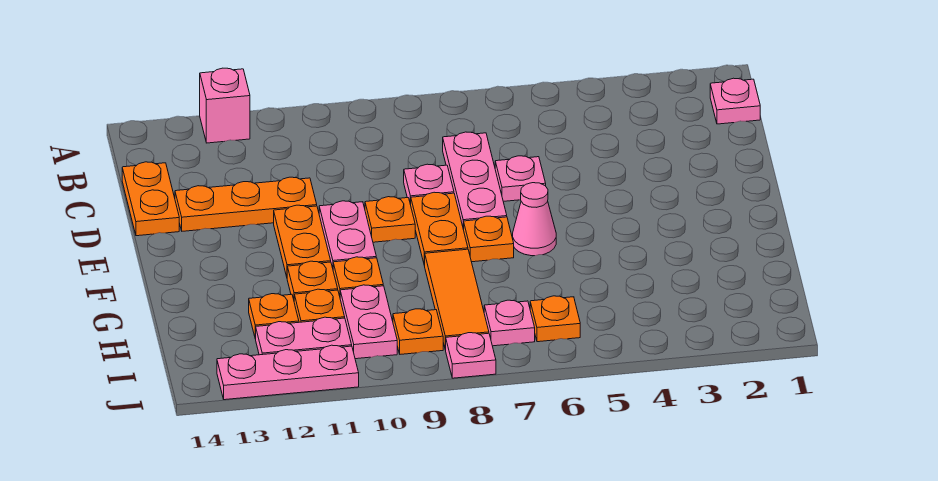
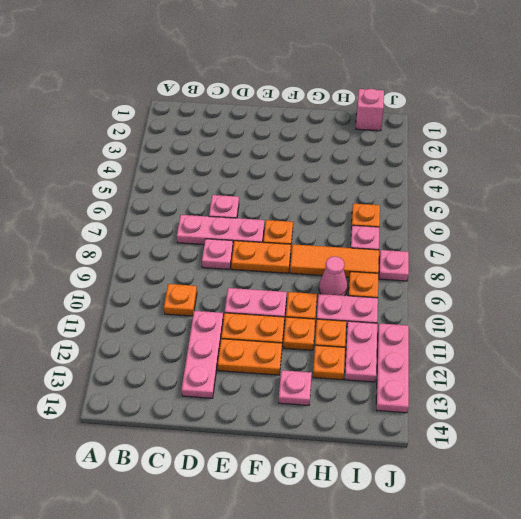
pink 1x1 brick [200,68,250,143] -> pink 1x1 brick moved to [356,89,384,131]
pink 1x1 plate [710,78,760,124] -> pink 1x1 plate moved to [279,370,312,406]
orange 1x2 plate [122,162,179,236] -> orange 1x2 plate moved to [217,339,282,375]
orange 1x3 plate [175,177,317,231] -> pink 1x3 plate [181,311,223,398]
orange 1x1 plate [365,197,415,242] -> orange 1x1 plate moved to [164,284,197,316]
pink 1x1 cone [513,183,556,256] -> pink 1x1 cone moved to [319,256,348,296]

